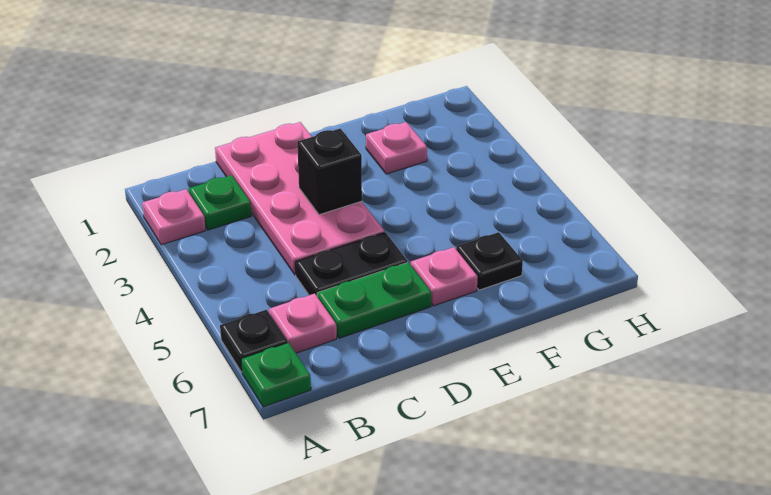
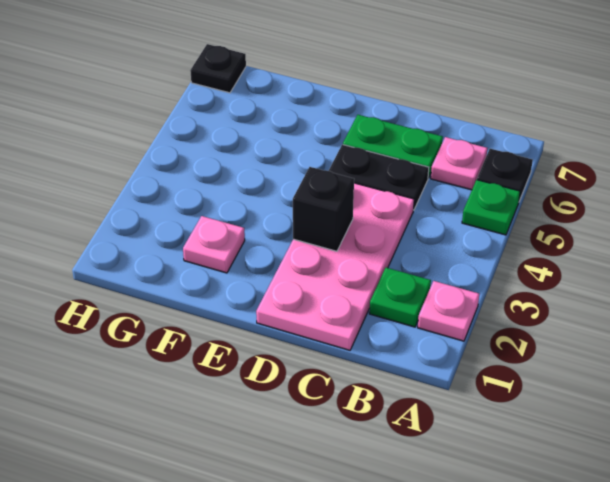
green 1x1 plate [241,343,311,407] -> green 1x1 plate moved to [462,180,520,235]
pink 1x1 plate [411,247,478,306] -> none
black 1x1 plate [456,232,523,290] -> black 1x1 plate moved to [190,44,246,93]

